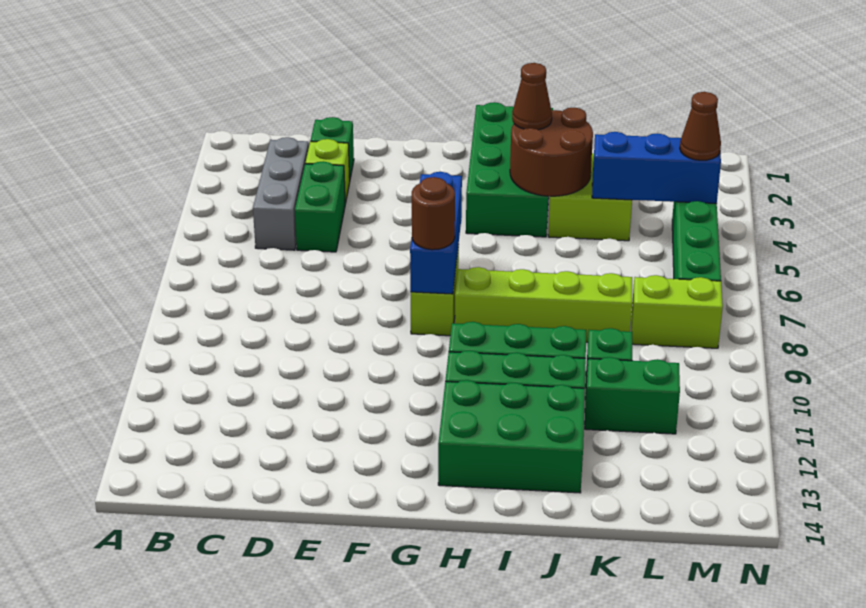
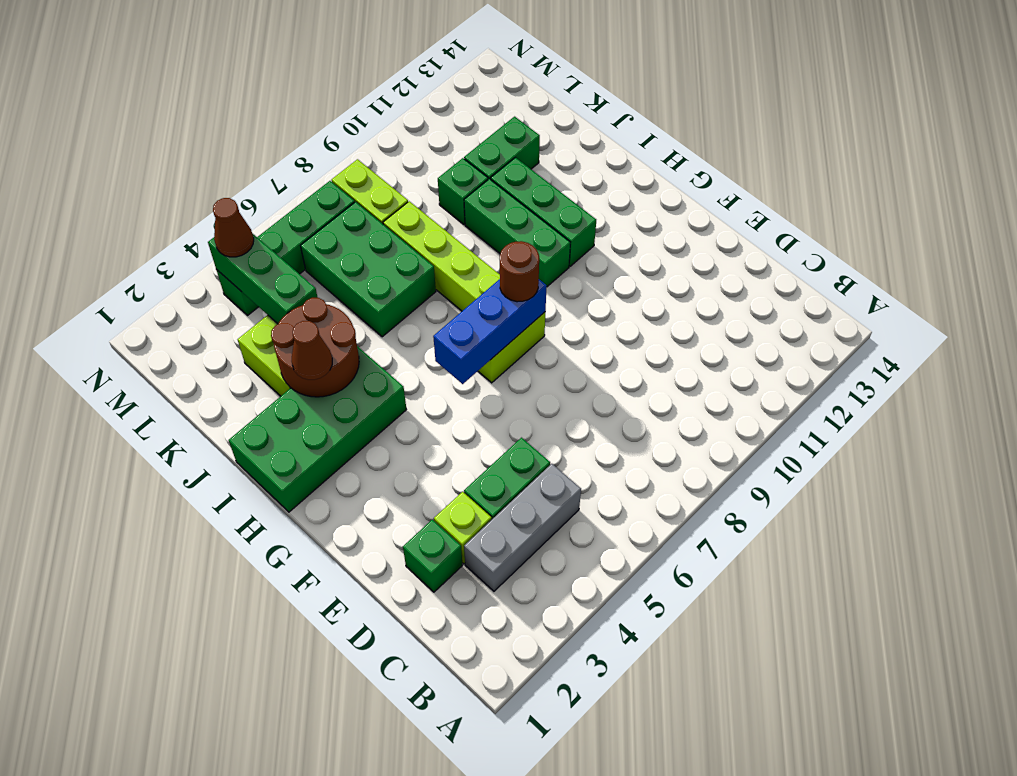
green 2x3 brick [438,380,585,493] -> green 2x3 brick moved to [301,202,436,337]
blue 1x3 brick [592,132,721,204] -> green 1x3 brick [208,233,318,324]
green 1x2 brick [585,357,680,434] -> green 1x2 brick turned to [464,117,540,179]

